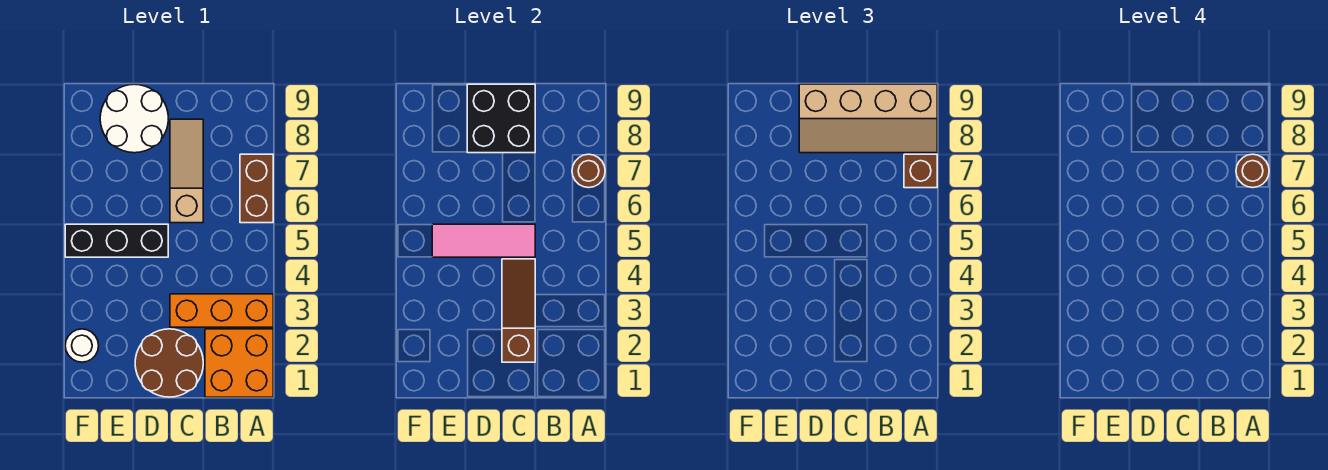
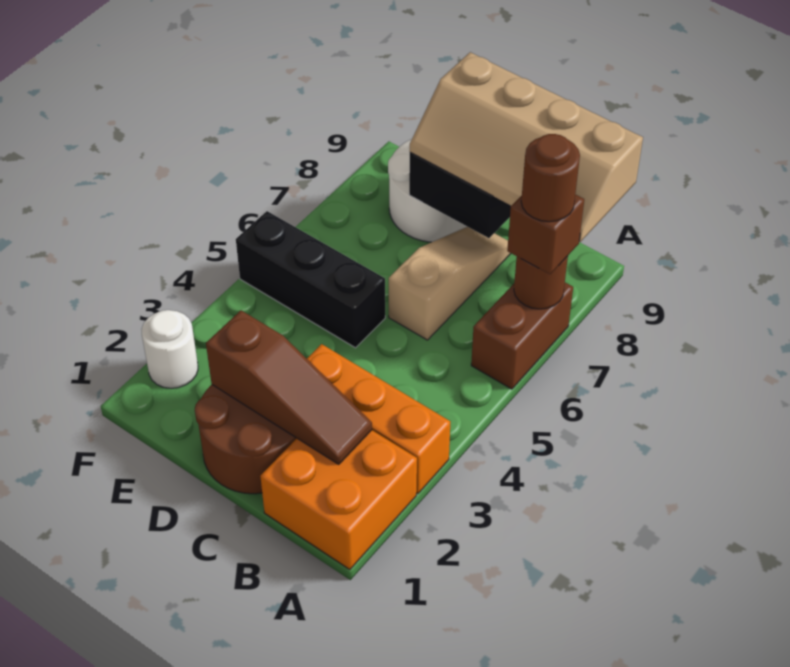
brown 1x3 slope [502,259,535,362] -> brown 1x3 slope turned to [206,310,372,464]
pink 1x3 tile [432,224,535,257] -> none

